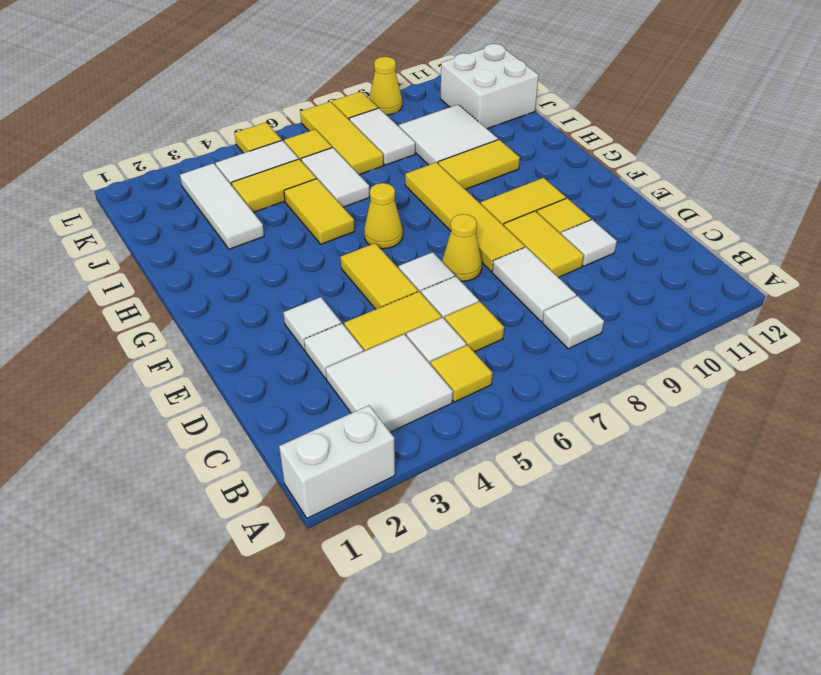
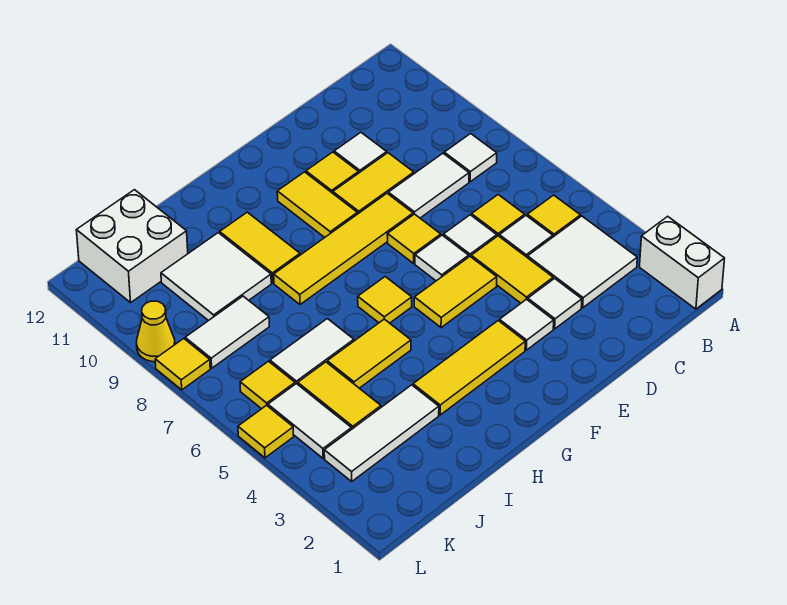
yellow 1x1 cone [442,214,482,281] -> yellow 1x1 tile [387,214,441,263]
yellow 1x1 cone [364,183,403,249] -> yellow 1x1 tile [358,277,412,323]
yellow 1x3 tile [300,102,384,175] -> yellow 1x3 tile moved to [413,321,525,415]

